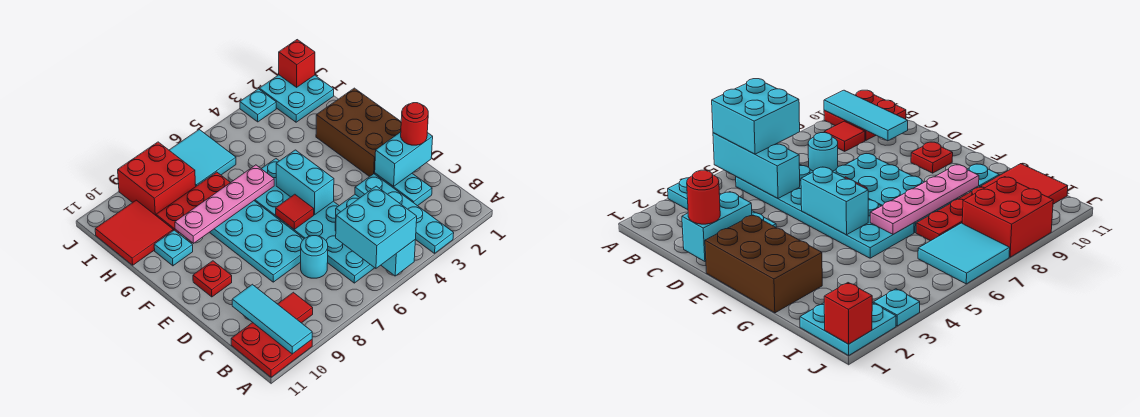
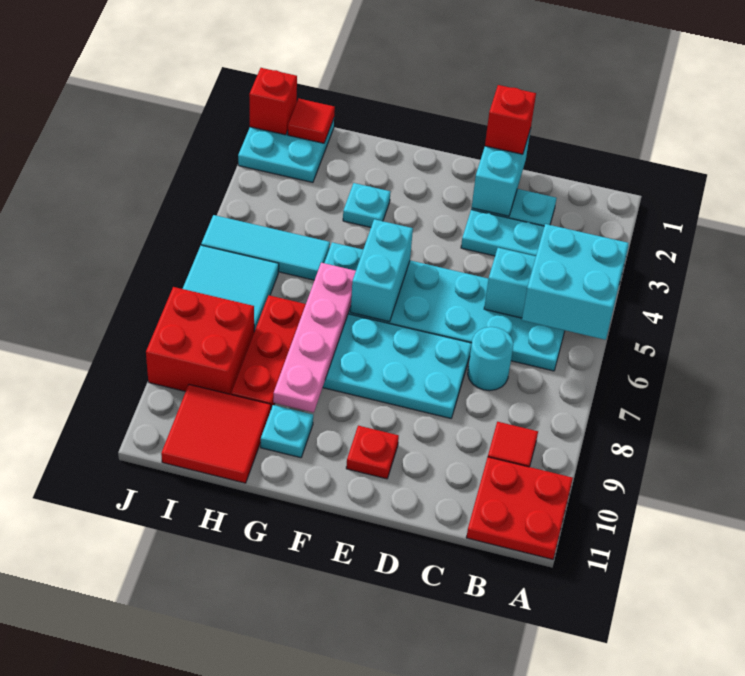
cyan 1x3 tile [232,284,312,354] -> cyan 1x3 tile moved to [201,215,330,280]
red 1x1 round brick [401,103,428,145] -> red 1x1 brick [485,85,536,154]
brown 2x3 brick [316,88,401,177] -> none
cyan 1x2 brick [276,150,334,215] -> cyan 1x2 brick turned to [351,219,413,322]
red 1x1 tile [276,194,314,230] -> red 1x1 tile moved to [288,99,335,143]
cyan 1x1 plate [240,89,276,122] -> cyan 1x1 plate moved to [343,183,390,227]

